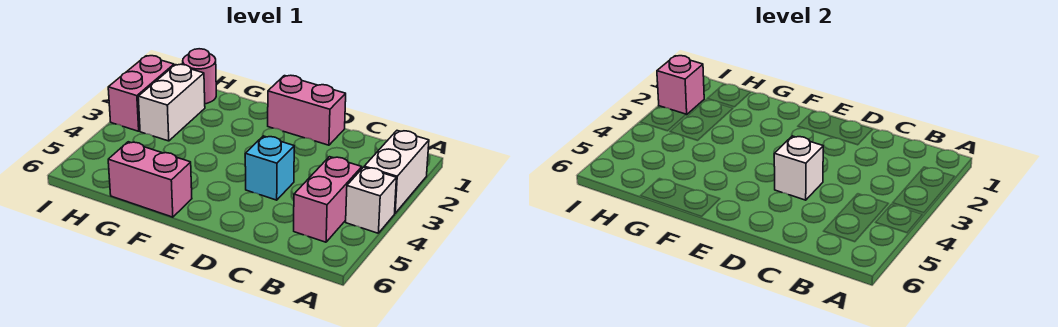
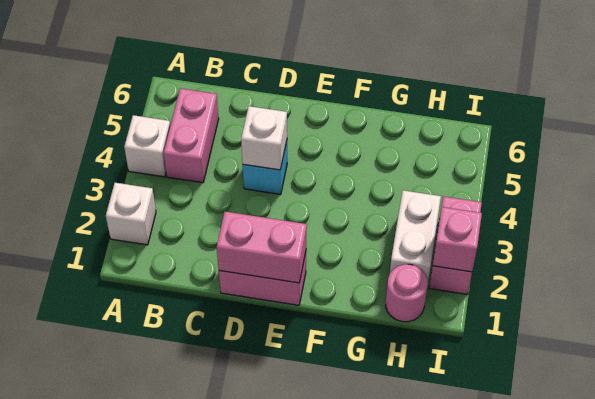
white 1x2 brick [364,131,429,213] -> white 1x1 brick [106,183,156,245]
pink 1x2 brick [108,142,192,217] -> pink 1x2 brick moved to [217,212,307,283]

